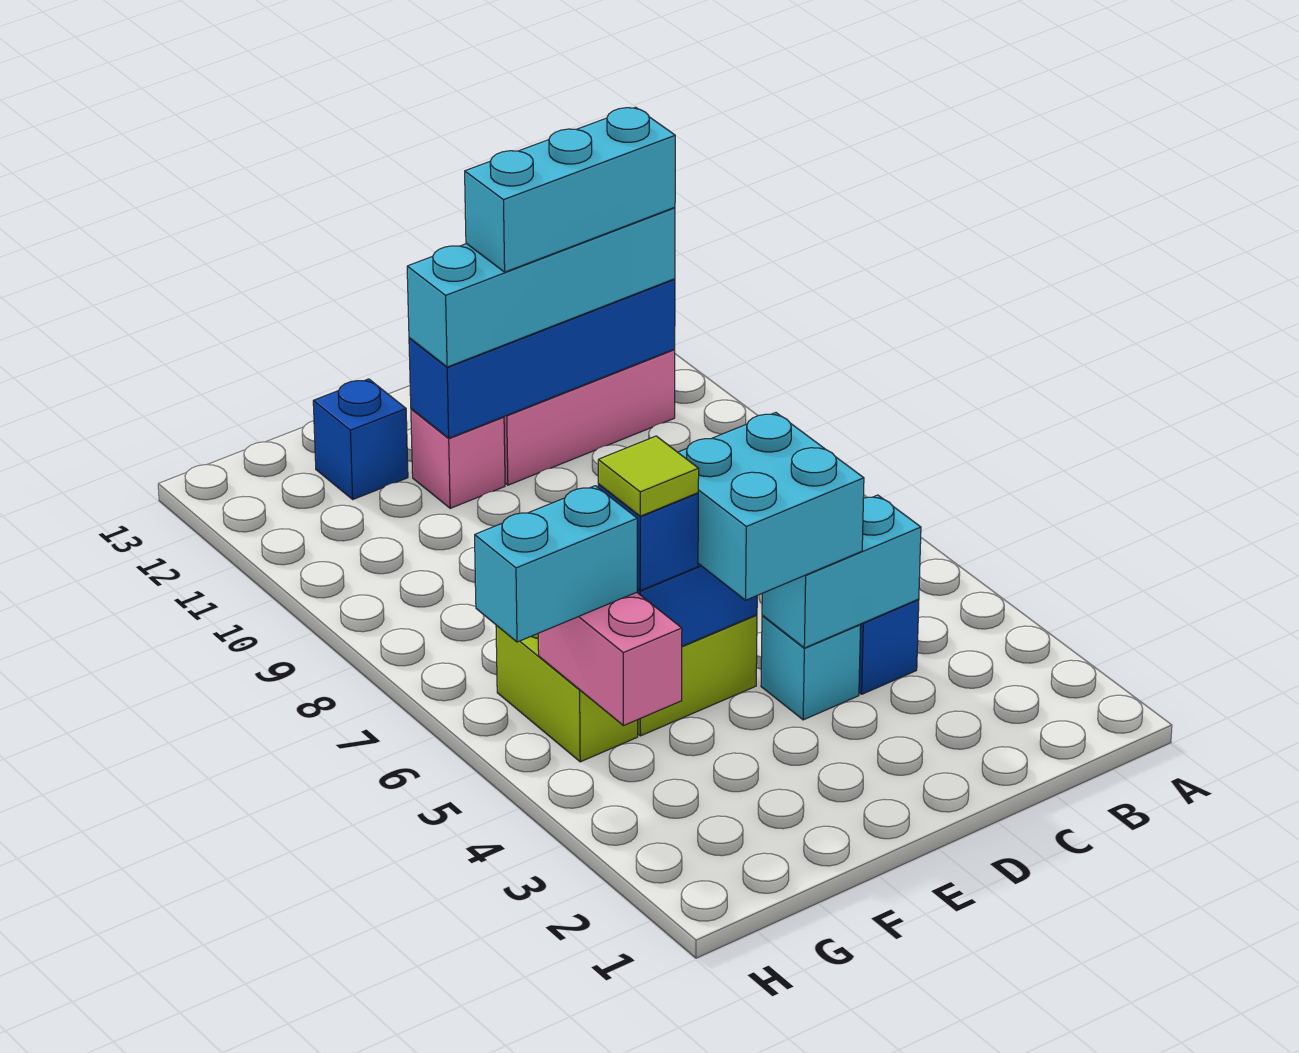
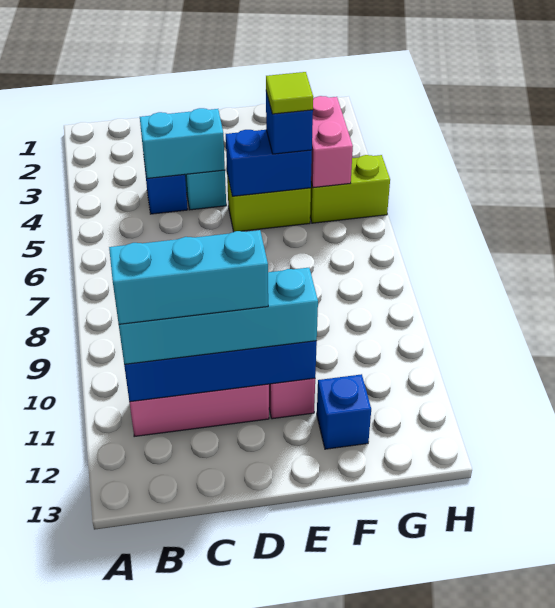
cyan 2x2 brick [678,413,864,600] -> none
lime 1x2 brick [496,625,638,762] -> lime 1x2 brick turned to [310,155,390,223]
cyan 1x2 brick [475,486,637,642] -> none

